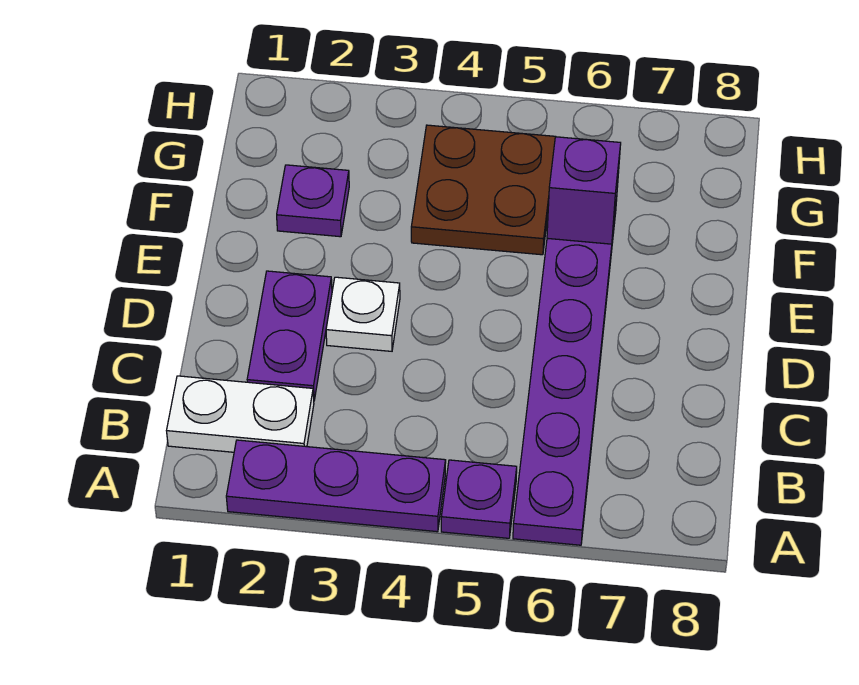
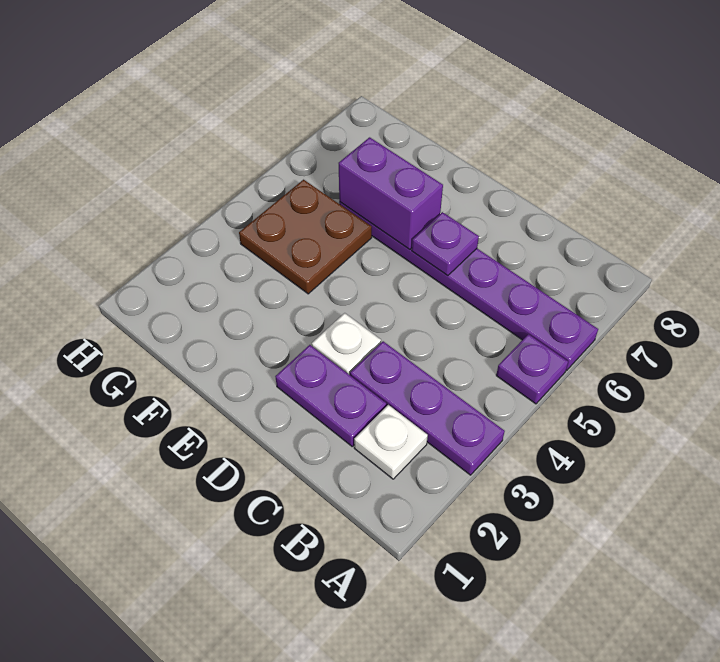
purple 1x3 plate [226,440,446,532] -> purple 1x3 plate turned to [350,341,505,475]
white 1x2 plate [167,376,314,452] -> white 1x1 plate [354,405,428,479]
purple 1x1 plate [277,165,349,237] -> purple 1x1 plate moved to [412,212,479,276]
purple 1x1 brick [547,137,621,244] -> purple 1x2 brick [339,137,443,250]

